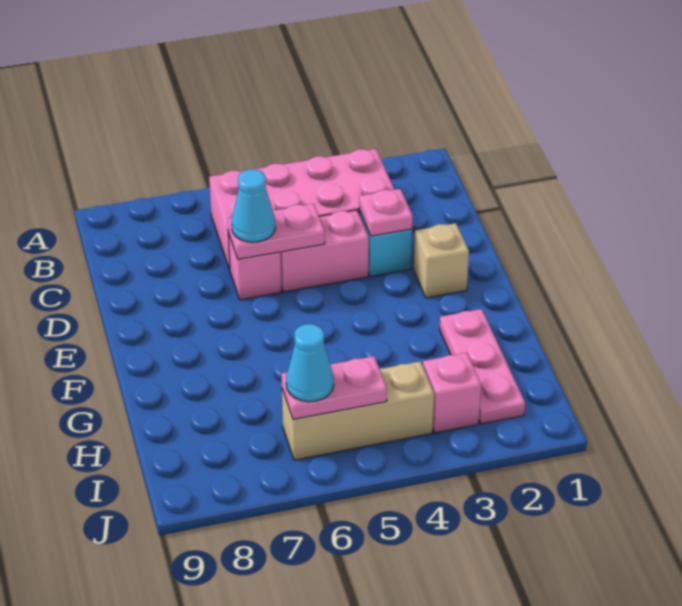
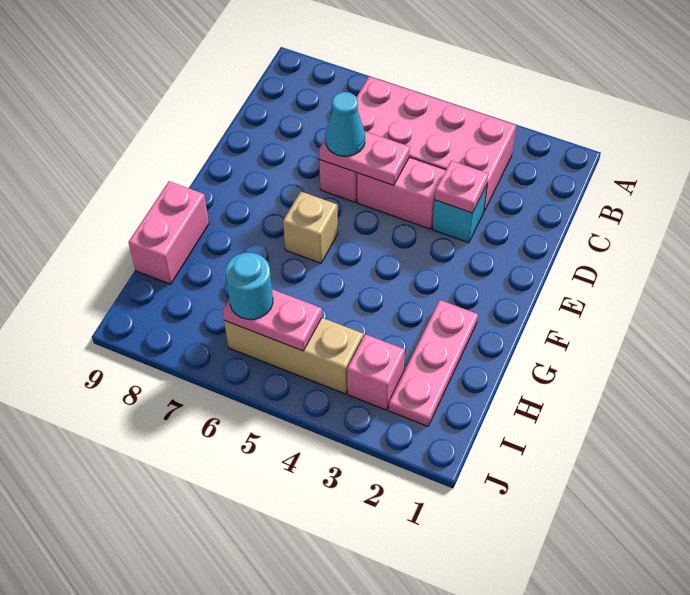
tan 1x1 brick [414,223,469,298] -> tan 1x1 brick moved to [283,192,338,263]
none -> pink 1x2 brick [128,181,209,284]
cyan 1x1 cone [286,324,334,402] -> cyan 1x1 round brick [226,253,273,319]

